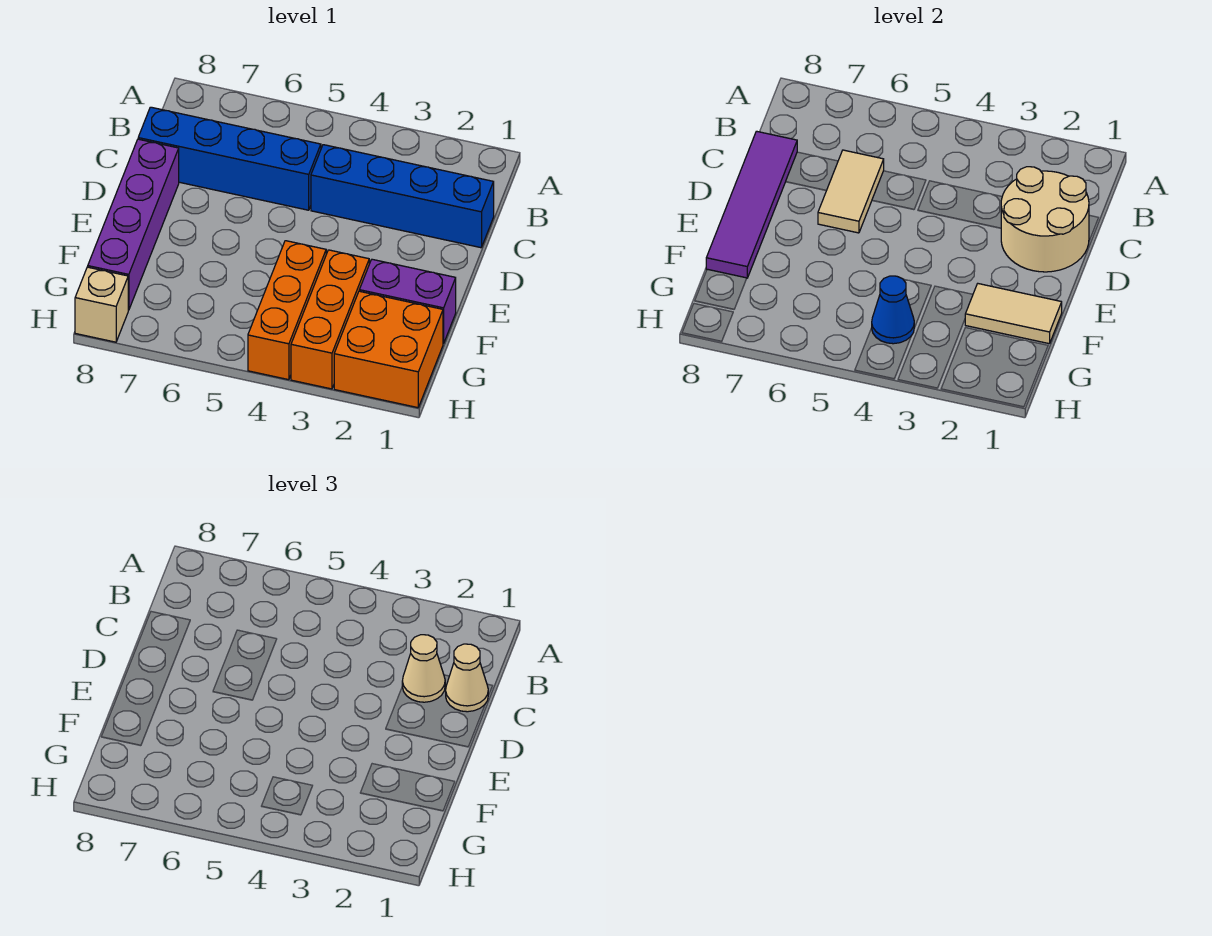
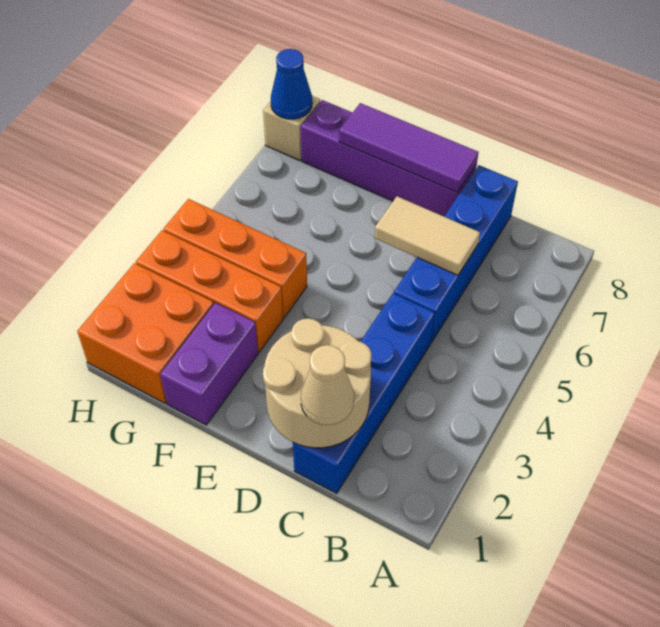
tan 1x1 cone [402,635,445,702] -> none
purple 1x4 tile [706,131,797,278] -> purple 1x3 tile [339,103,479,192]
tan 1x2 tile [965,284,1062,344] -> none
blue 1x1 cone [872,276,914,344] -> blue 1x1 cone moved to [271,49,312,119]

